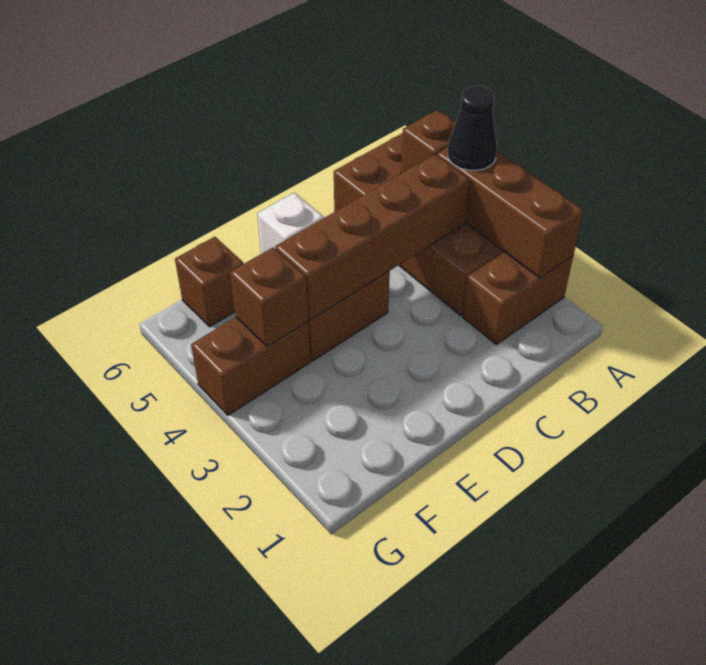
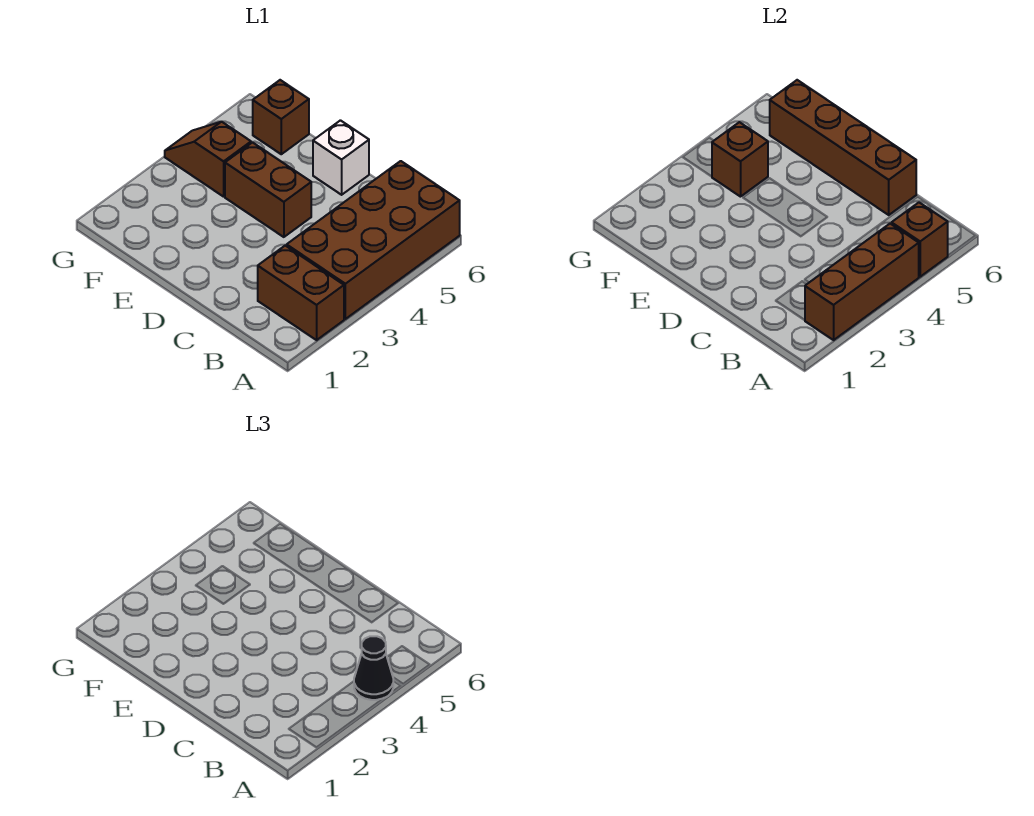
brown 1x4 brick [275,154,469,320] -> brown 1x4 brick moved to [770,80,916,215]
brown 1x2 brick [191,317,310,415] -> brown 1x2 slope [165,122,251,197]

